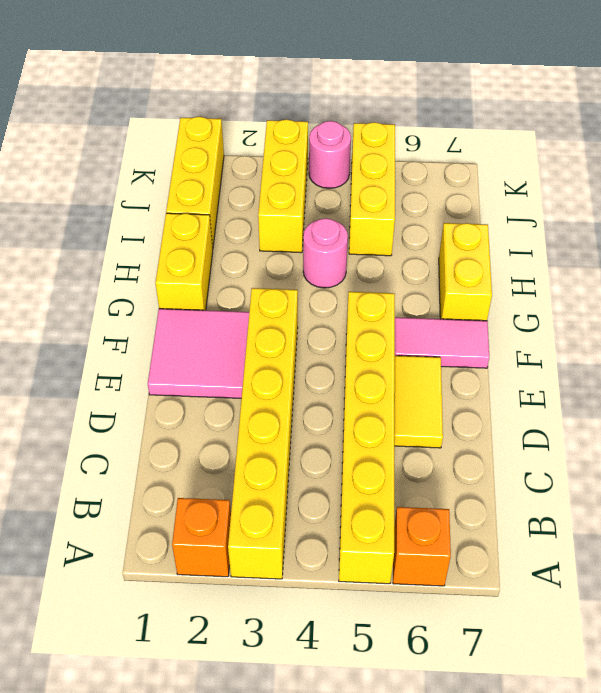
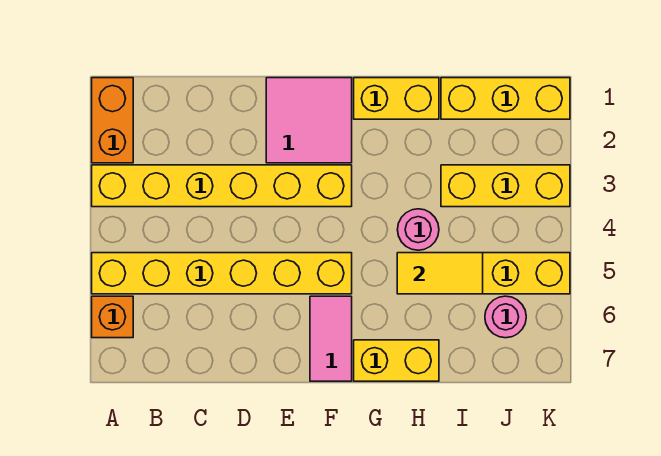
orange 1x1 brick [172,498,231,577] -> orange 1x2 brick [92,78,133,163]
yellow 1x2 tile [394,356,443,448] -> yellow 1x2 tile moved to [397,253,483,294]
pink 1x1 round brick [309,121,351,188] -> pink 1x1 round brick moved to [485,296,526,338]

